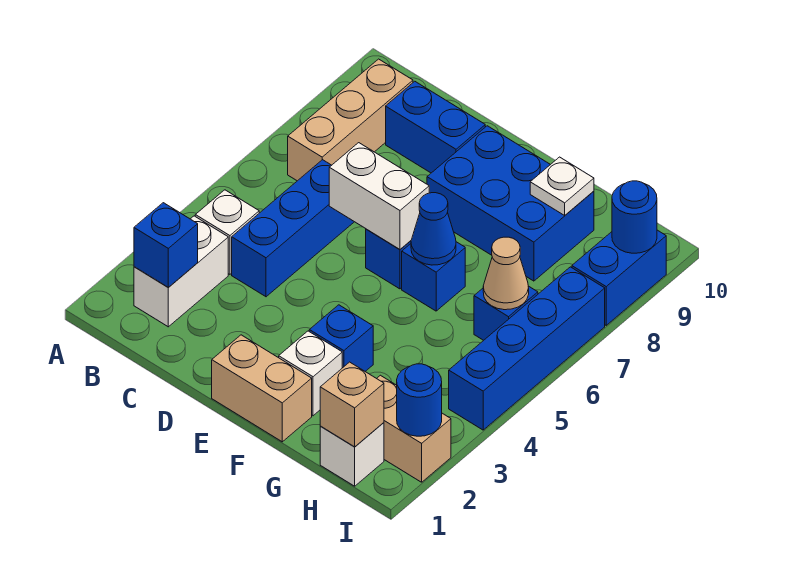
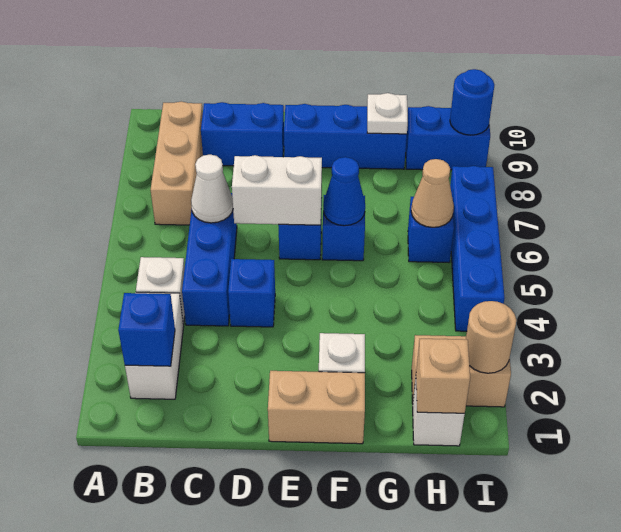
none -> white 1x1 cone [191,155,233,223]
blue 2x3 brick [427,126,594,281] -> blue 1x3 brick [284,104,407,169]
blue 1x1 brick [309,305,373,371] -> blue 1x1 brick moved to [228,259,275,327]
blue 1x1 round brick [397,364,442,436] -> tan 1x1 round brick [466,301,516,373]
blue 1x2 brick [572,230,666,325] -> blue 1x2 brick turned to [406,106,490,170]

